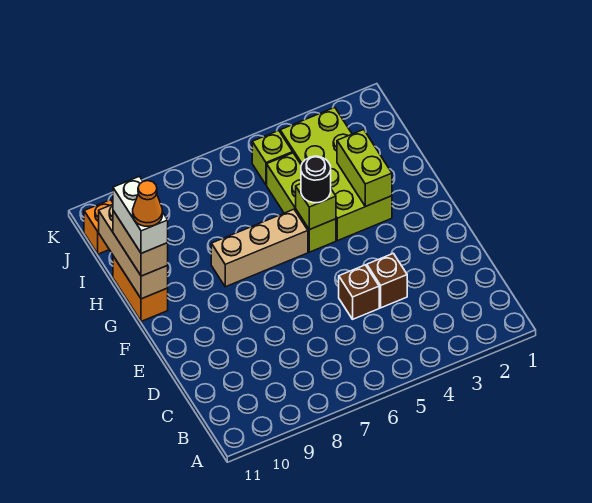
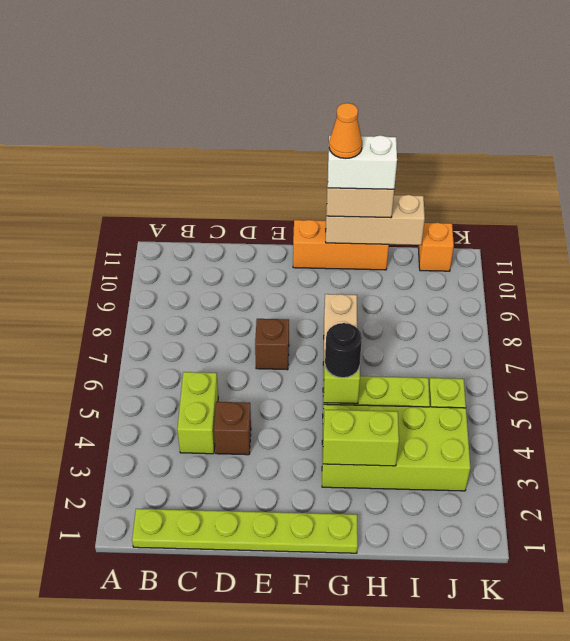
none -> lime 1x6 plate [132,509,358,553]
none -> lime 1x2 brick [177,372,218,454]
brown 1x1 brick [339,265,379,319] -> brown 1x1 brick moved to [255,319,289,370]
orange 1x2 brick [113,256,168,321] -> orange 1x3 brick [293,220,389,270]

